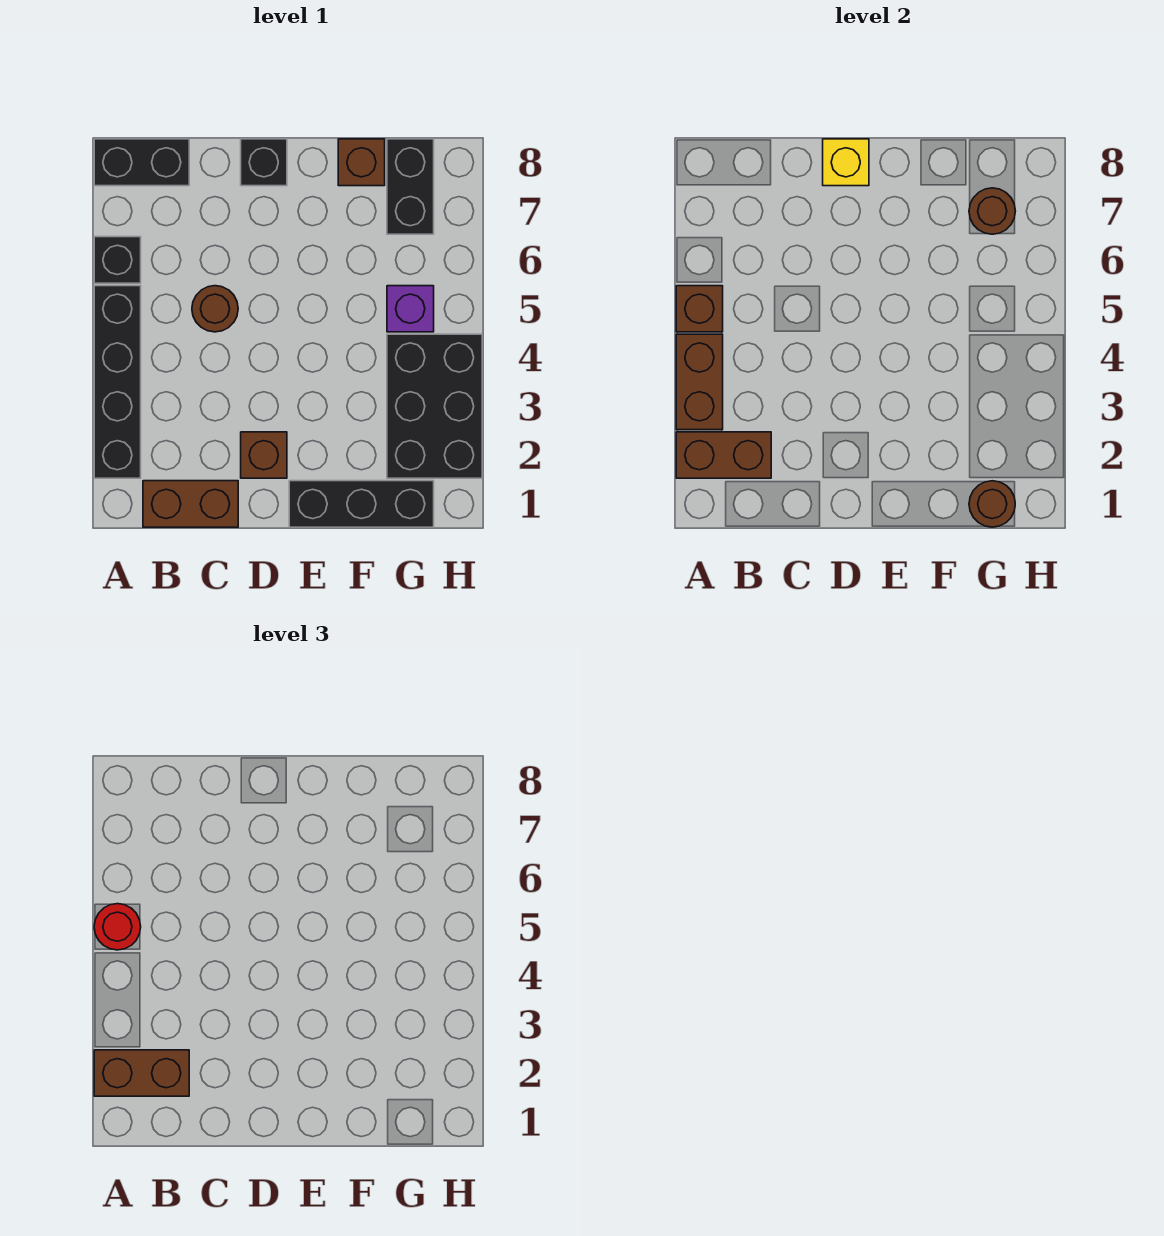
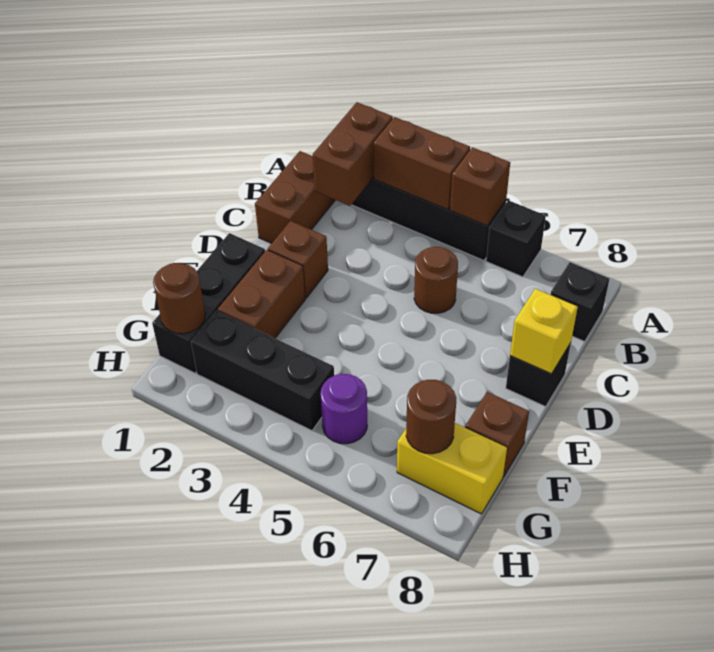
brown 1x2 brick [94,1050,189,1096] -> brown 1x2 brick moved to [217,250,305,338]
red 1x1 round brick [94,904,141,950] -> none
black 1x2 brick [94,139,189,186] -> black 1x1 brick [551,262,609,342]
black 2x3 brick [387,334,482,478] -> black 1x3 brick [191,311,334,431]
purple 1x1 brick [387,286,434,332] -> purple 1x1 round brick [321,374,367,444]
black 1x2 brick [387,139,434,234] -> yellow 1x2 brick [397,423,507,514]

